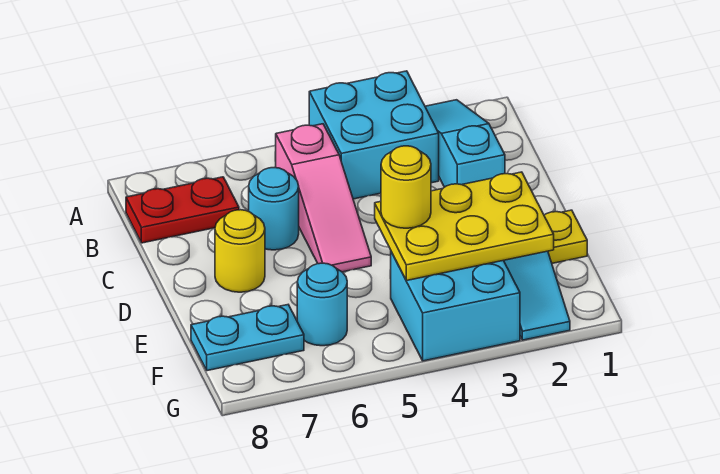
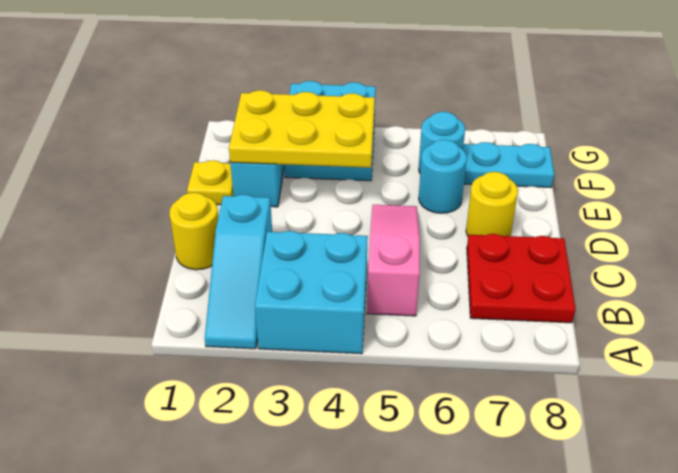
red 1x2 plate [126,177,239,243] -> red 2x2 plate [467,234,575,323]
cyan 1x1 round brick [249,168,299,250] -> cyan 1x1 round brick moved to [419,140,467,213]
yellow 1x1 round brick [381,146,431,228] -> yellow 1x1 round brick moved to [169,193,218,270]

